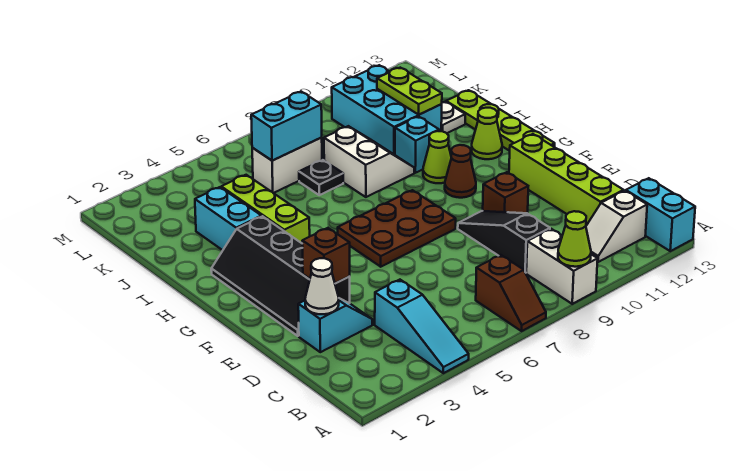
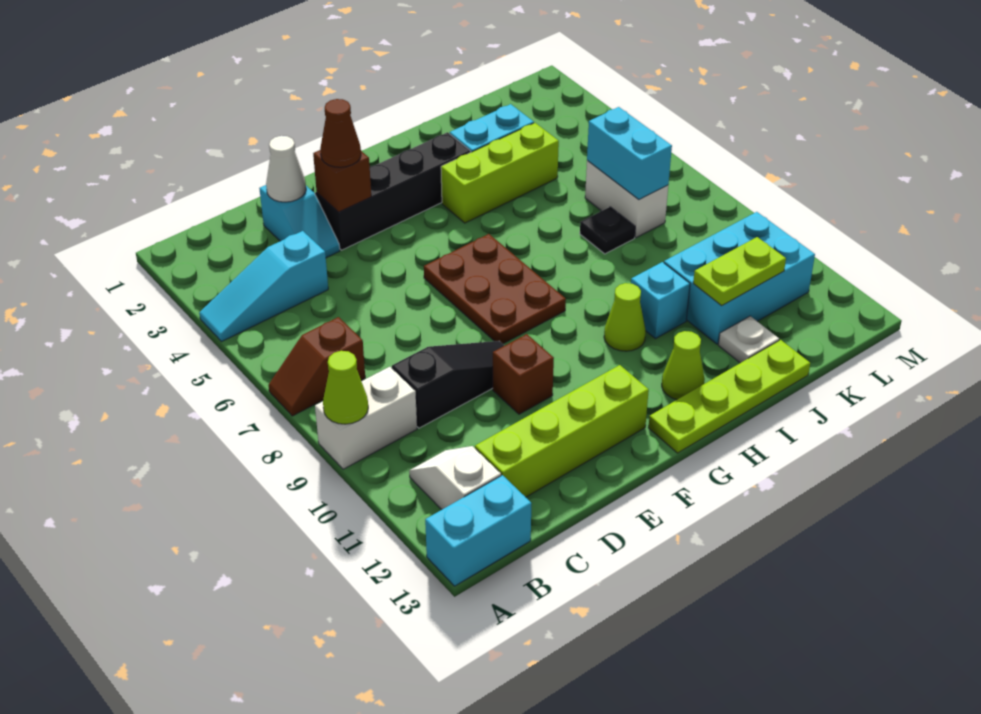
brown 1x1 cone [445,145,476,198] -> brown 1x1 cone moved to [320,99,361,167]
white 2x2 slope [324,126,414,197] -> none

